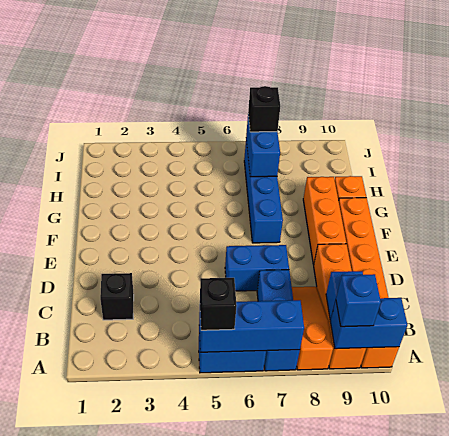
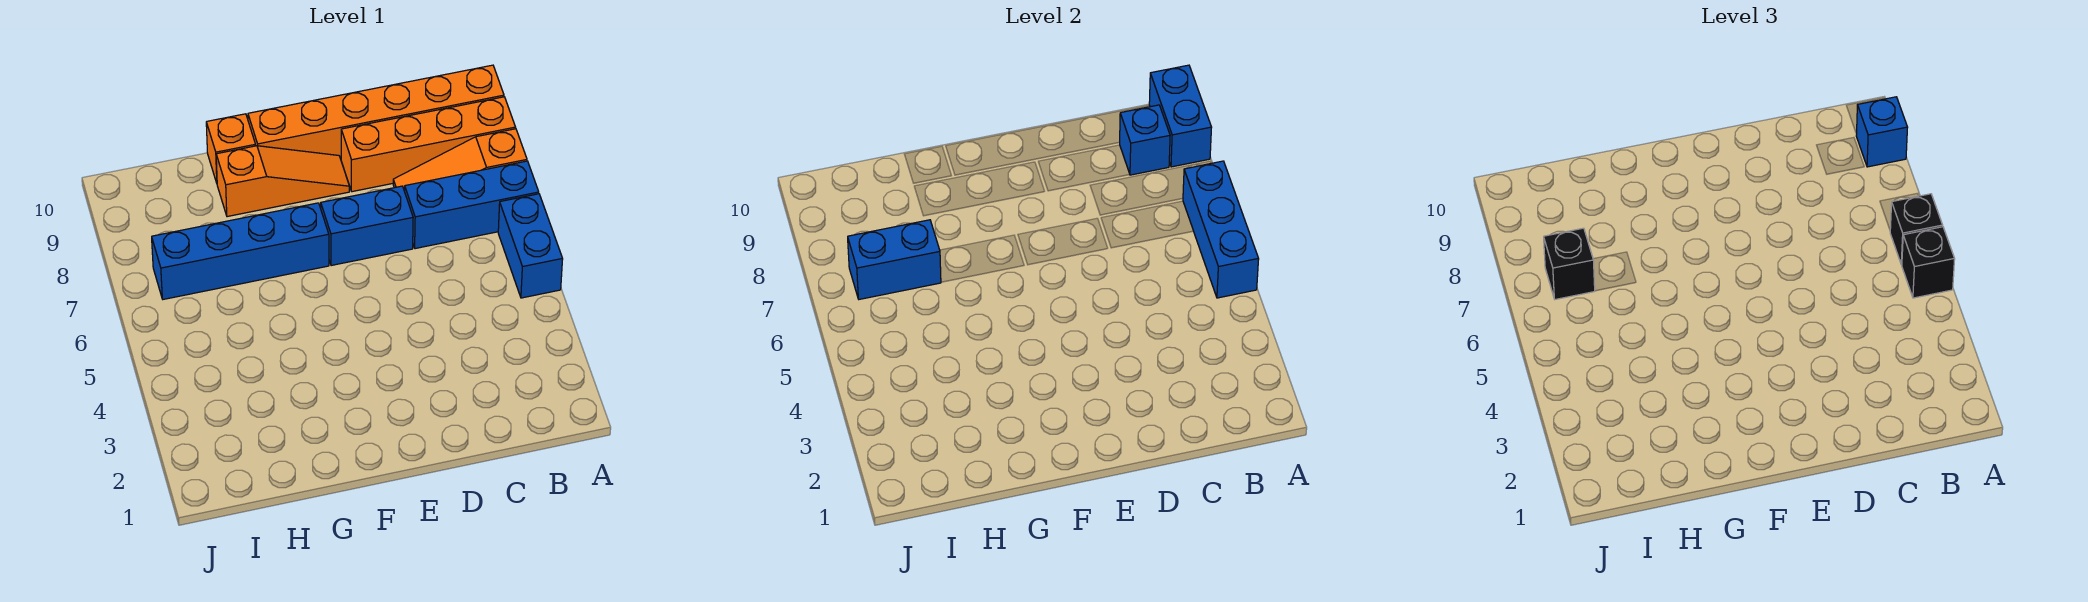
black 1x1 brick [100,273,134,320] -> black 1x1 brick moved to [1890,194,1943,265]
blue 1x2 brick [225,245,289,291] -> blue 1x2 brick turned to [321,186,413,266]
orange 1x3 brick [303,177,346,265] -> orange 1x3 slope [216,146,349,217]

